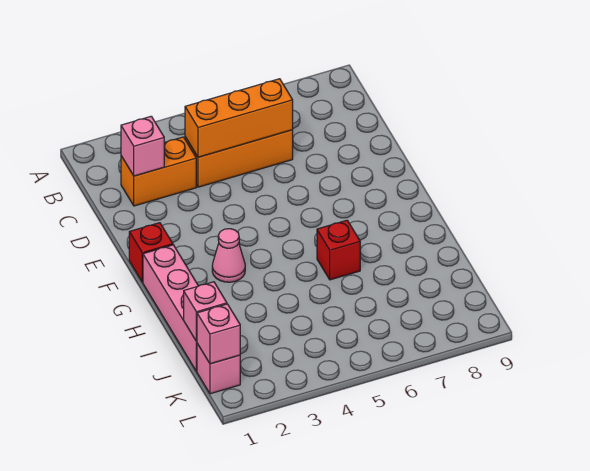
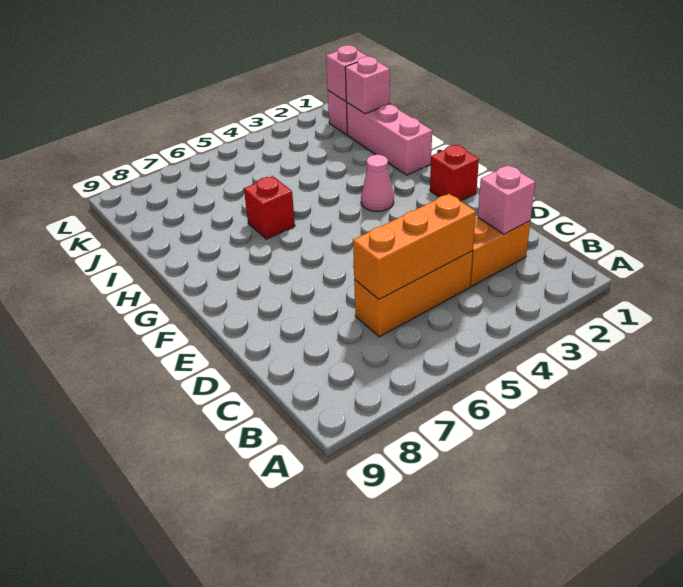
pink 1x4 brick [143,245,198,371] -> pink 1x3 brick [347,103,432,175]

